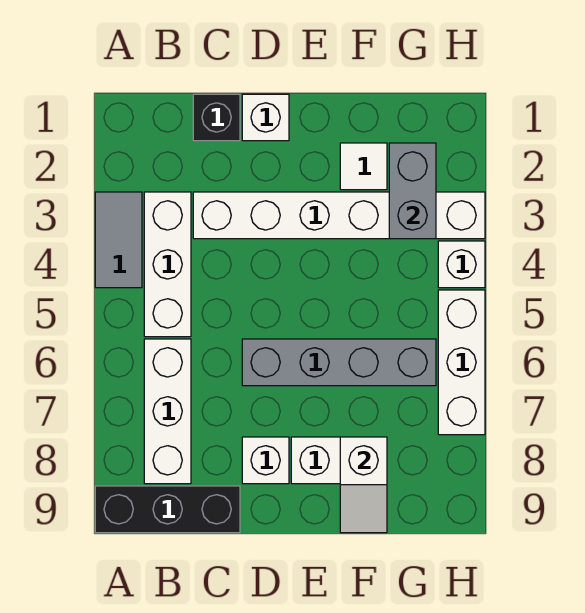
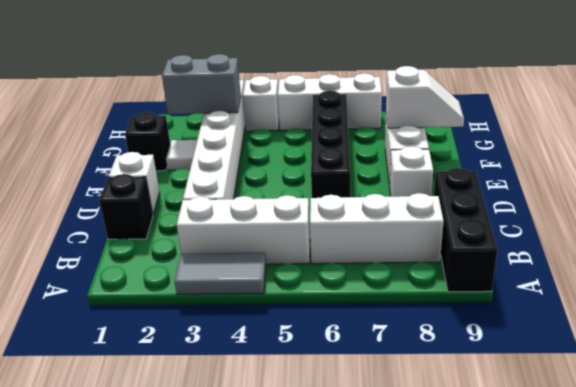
grey 1x4 brick [242,339,436,386] -> black 1x4 brick [311,91,350,198]
none -> black 1x1 brick [125,112,170,171]

